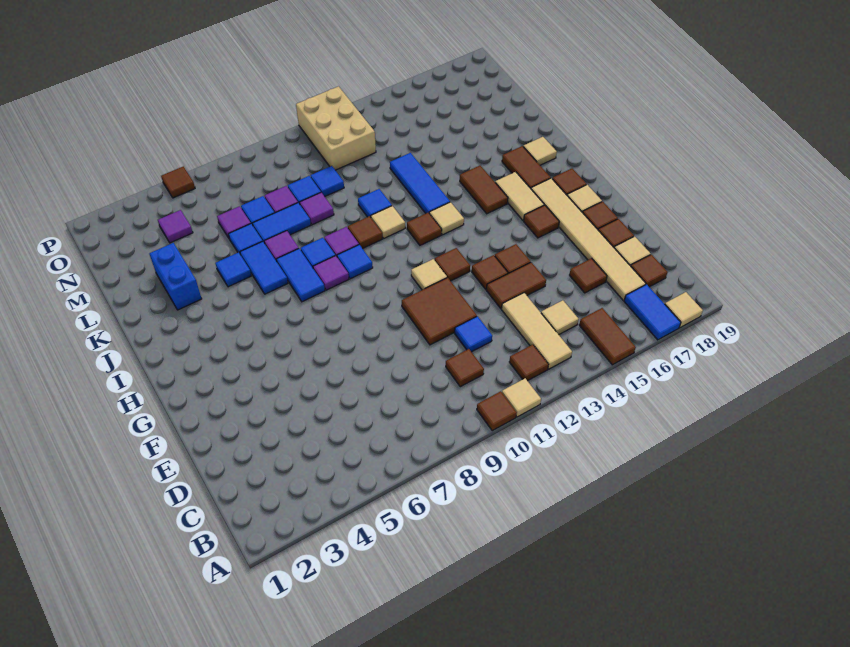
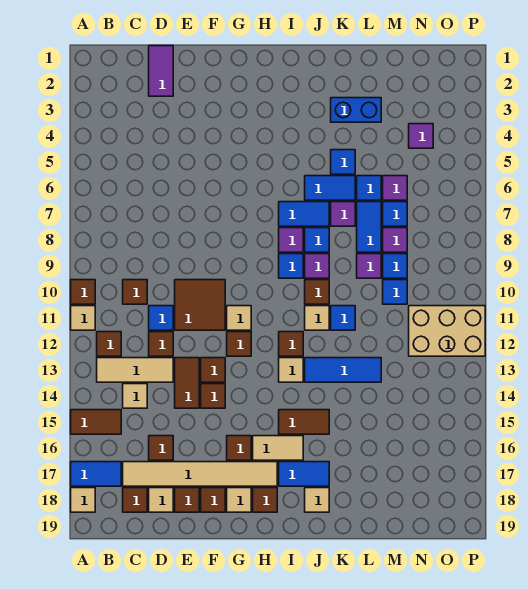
none -> purple 1x2 tile [149,46,173,96]
brown 1x2 tile [502,146,551,189] -> blue 1x2 tile [279,462,329,486]
brown 1x1 tile [161,167,195,198] -> brown 1x1 tile moved to [149,332,173,356]

